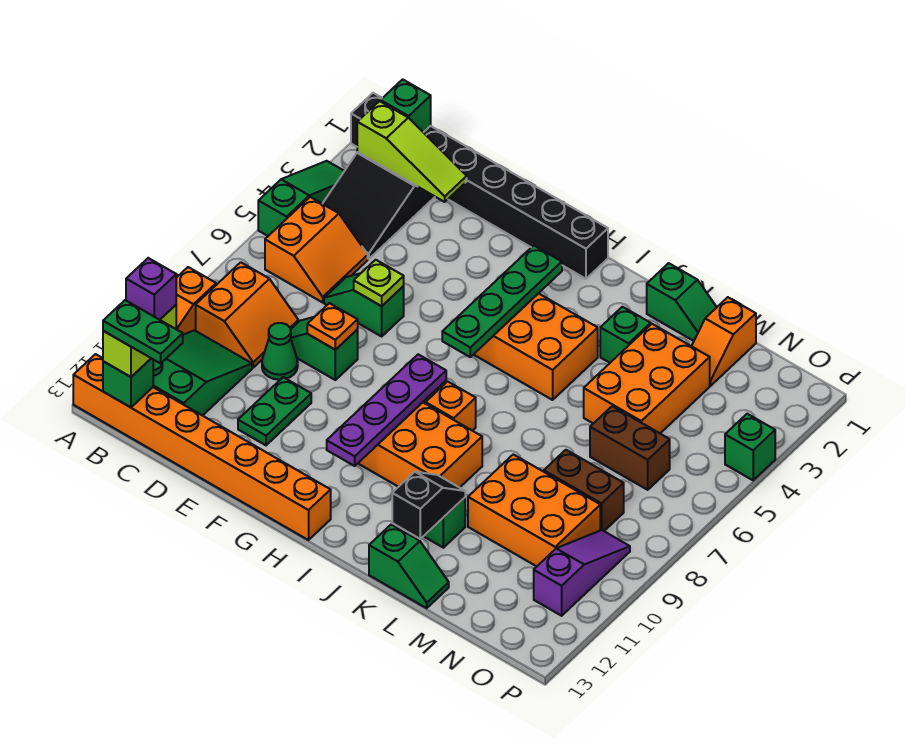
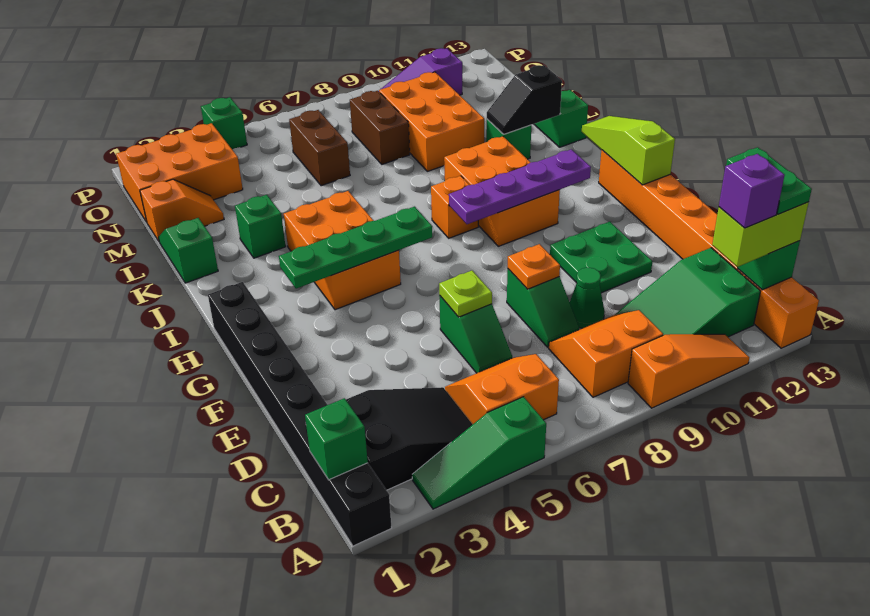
lime 1x3 slope [357,101,467,202] -> lime 1x3 slope moved to [582,116,675,185]
green 1x2 plate [238,377,311,445] -> green 2x2 plate [550,222,652,293]
orange 2x3 brick [584,324,710,433] -> orange 2x3 brick moved to [116,123,243,222]

